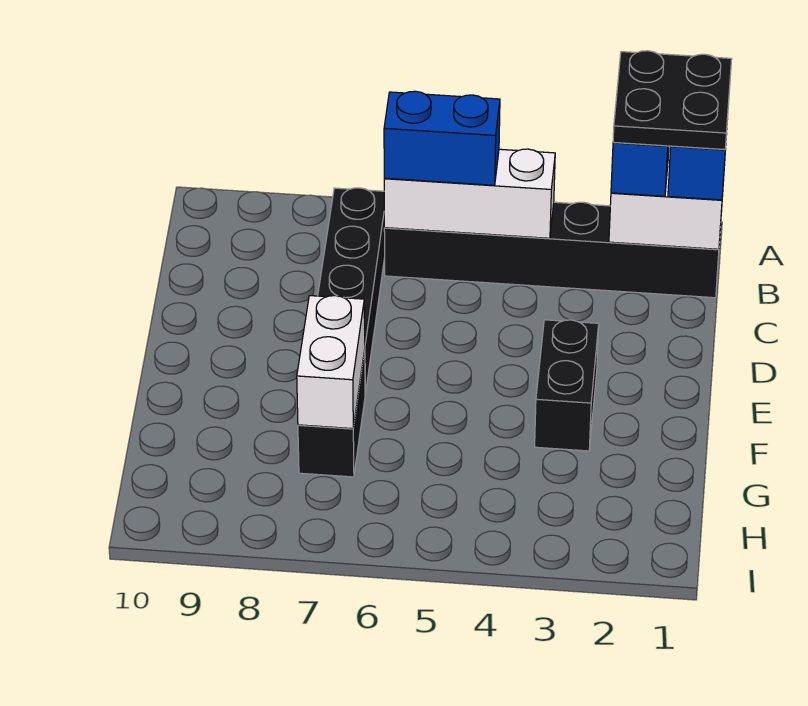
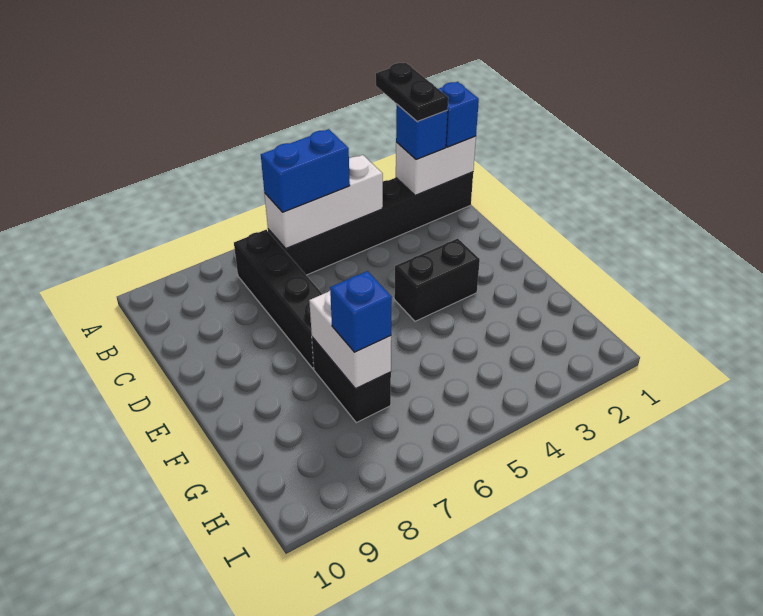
black 2x2 plate [613,51,732,150] -> black 1x2 plate [376,63,448,121]
black 1x2 brick [535,320,599,451] -> black 1x2 brick turned to [394,238,480,321]
none -> blue 1x1 brick [330,271,392,352]

